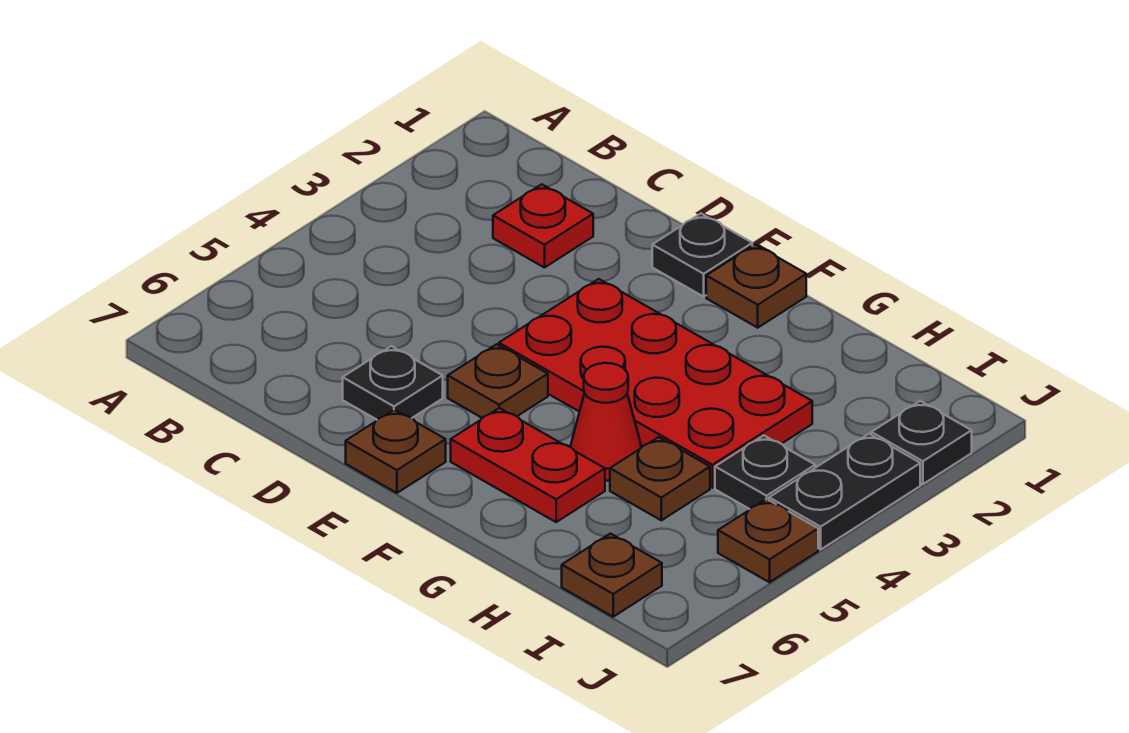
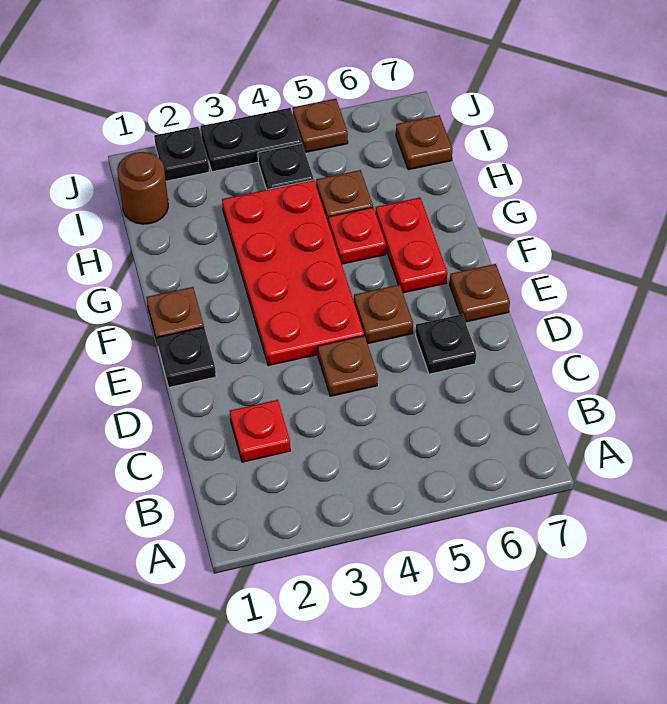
none -> brown 1x1 plate [318,336,378,396]
red 1x1 cone [571,363,641,481] -> red 1x1 plate [329,207,386,264]
none -> brown 1x1 round brick [117,152,168,224]

